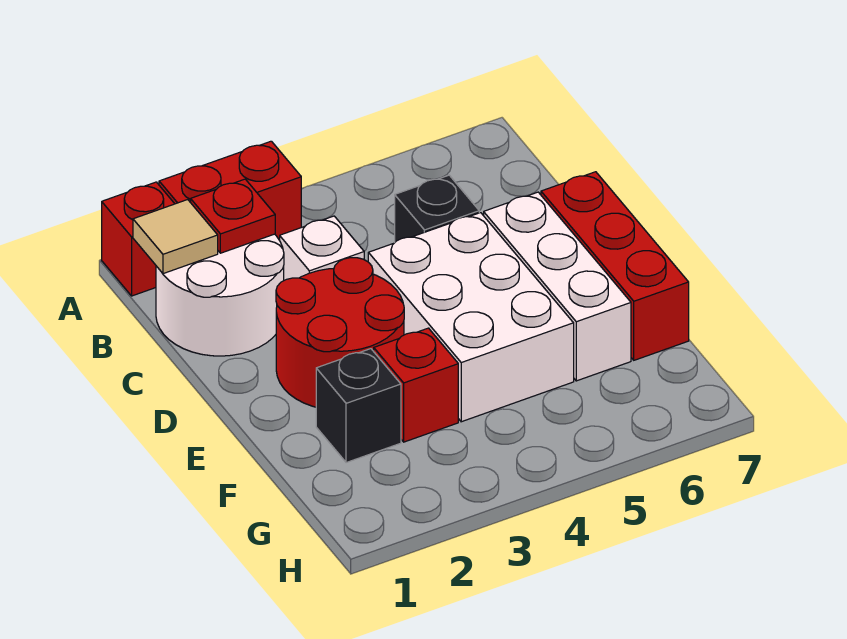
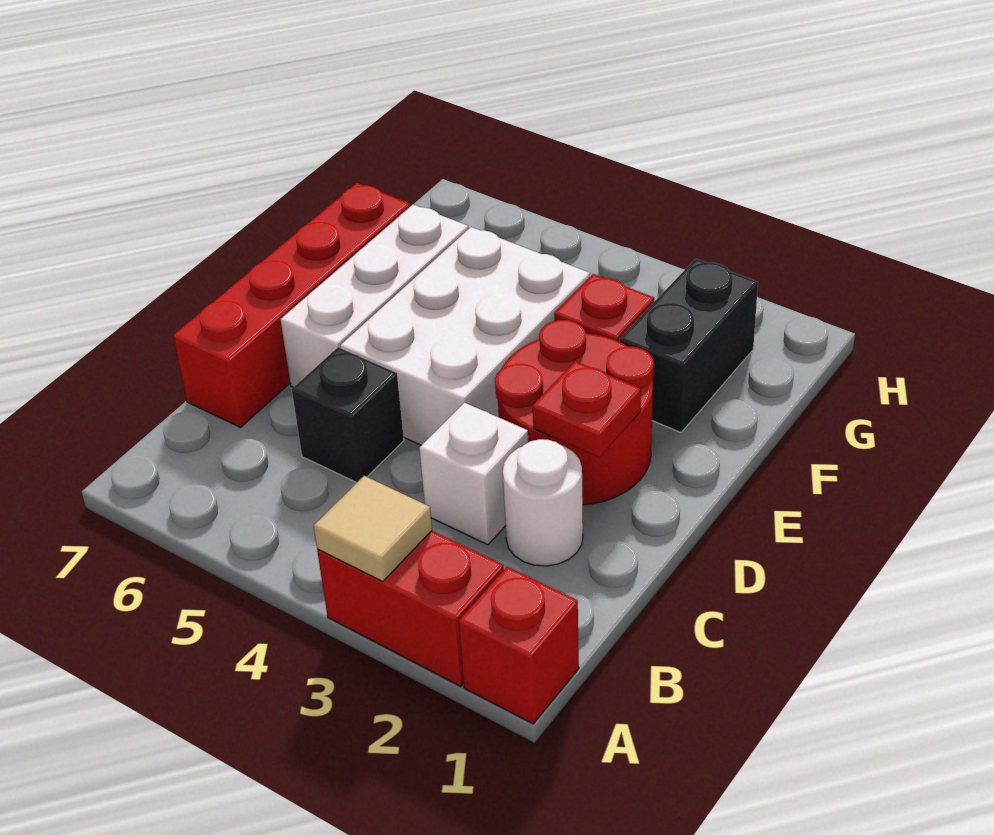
white 2x2 round brick [156,234,284,356] -> white 1x1 round brick [503,439,583,566]
tan 1x1 tile [133,200,218,274] -> tan 1x1 tile moved to [314,476,432,582]
red 1x1 plate [191,179,275,253] -> red 1x1 plate moved to [533,361,641,457]
red 1x3 brick [541,172,689,360] -> red 1x4 brick [173,183,410,427]
black 1x1 brick [316,349,401,463] -> black 1x2 brick [619,259,758,432]

